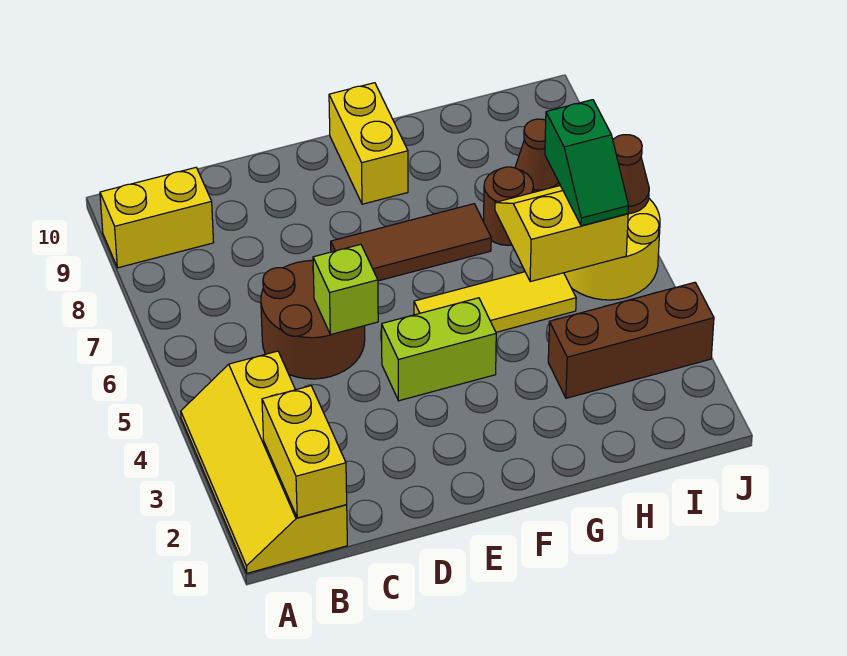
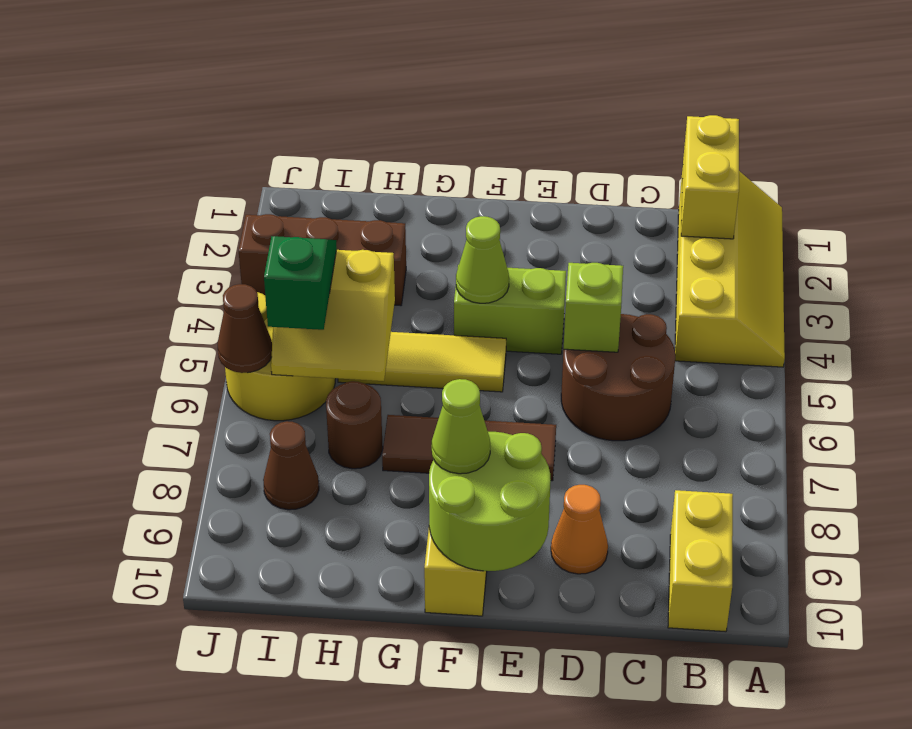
yellow 1x2 brick [100,168,214,268] -> yellow 1x2 brick turned to [668,490,733,632]
none -> orange 1x1 cone [551,485,608,574]
none -> lime 2x2 round brick [429,432,551,571]
none -> lime 1x1 cone [456,216,509,303]
none -> lime 1x1 cone [432,379,490,474]

